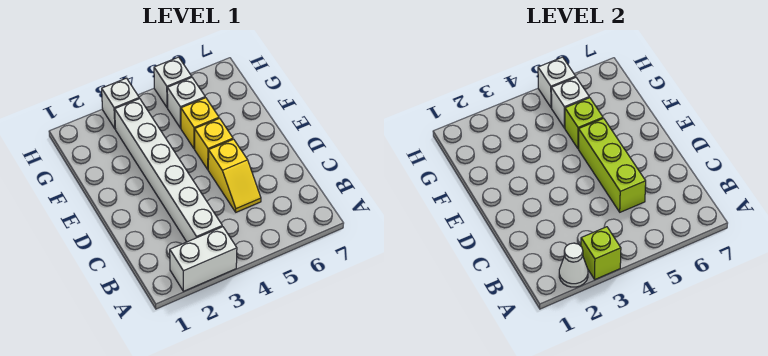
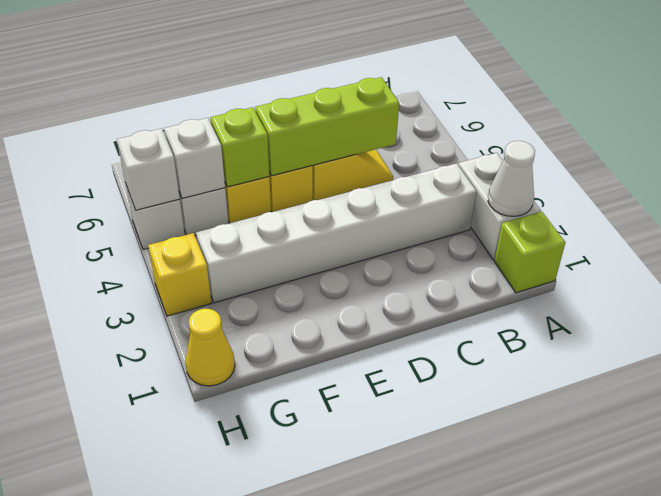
lime 1x1 brick [581,227,621,279] -> lime 1x1 brick moved to [494,212,565,293]
none -> yellow 1x1 cone [185,309,235,386]
white 1x1 brick [102,78,139,129] -> yellow 1x1 brick [148,233,211,316]

